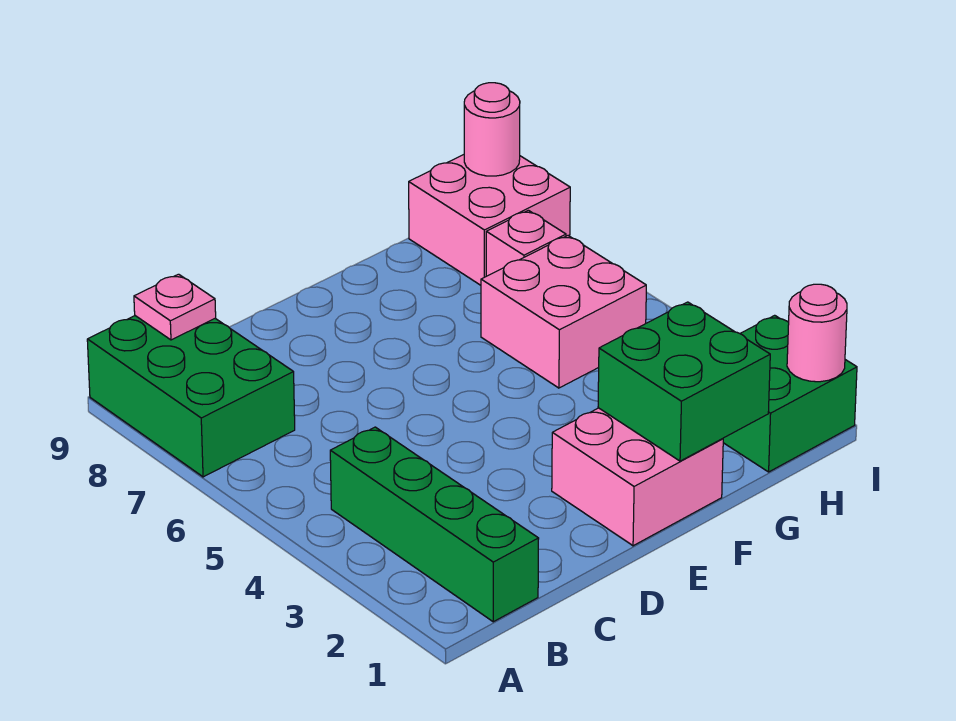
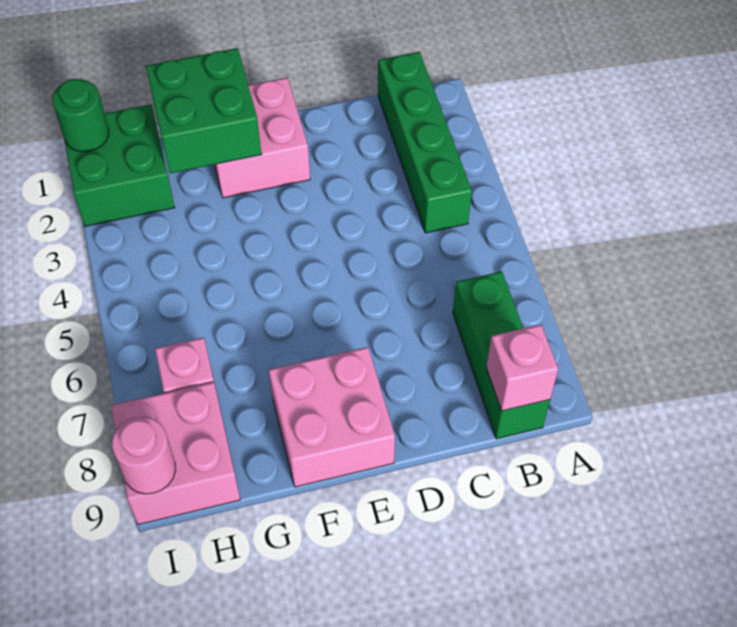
green 2x3 brick [87,316,295,477] -> green 1x3 brick [453,271,550,439]
pink 1x1 plate [134,274,216,340] -> pink 1x1 brick [486,325,558,411]
pink 2x2 brick [481,236,646,388] -> pink 2x2 brick moved to [269,347,395,487]
pink 1x1 round brick [787,284,847,382] -> green 1x1 round brick [52,79,109,152]

